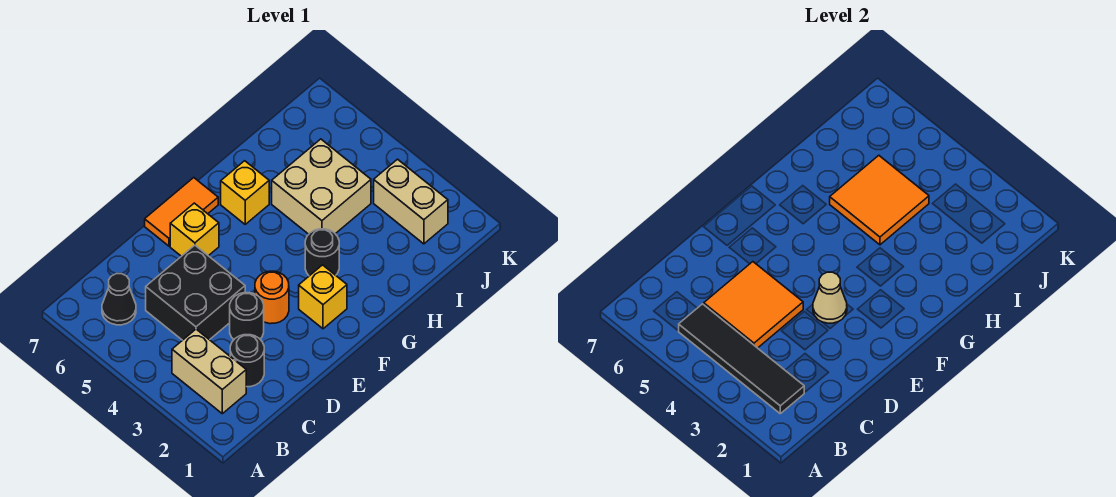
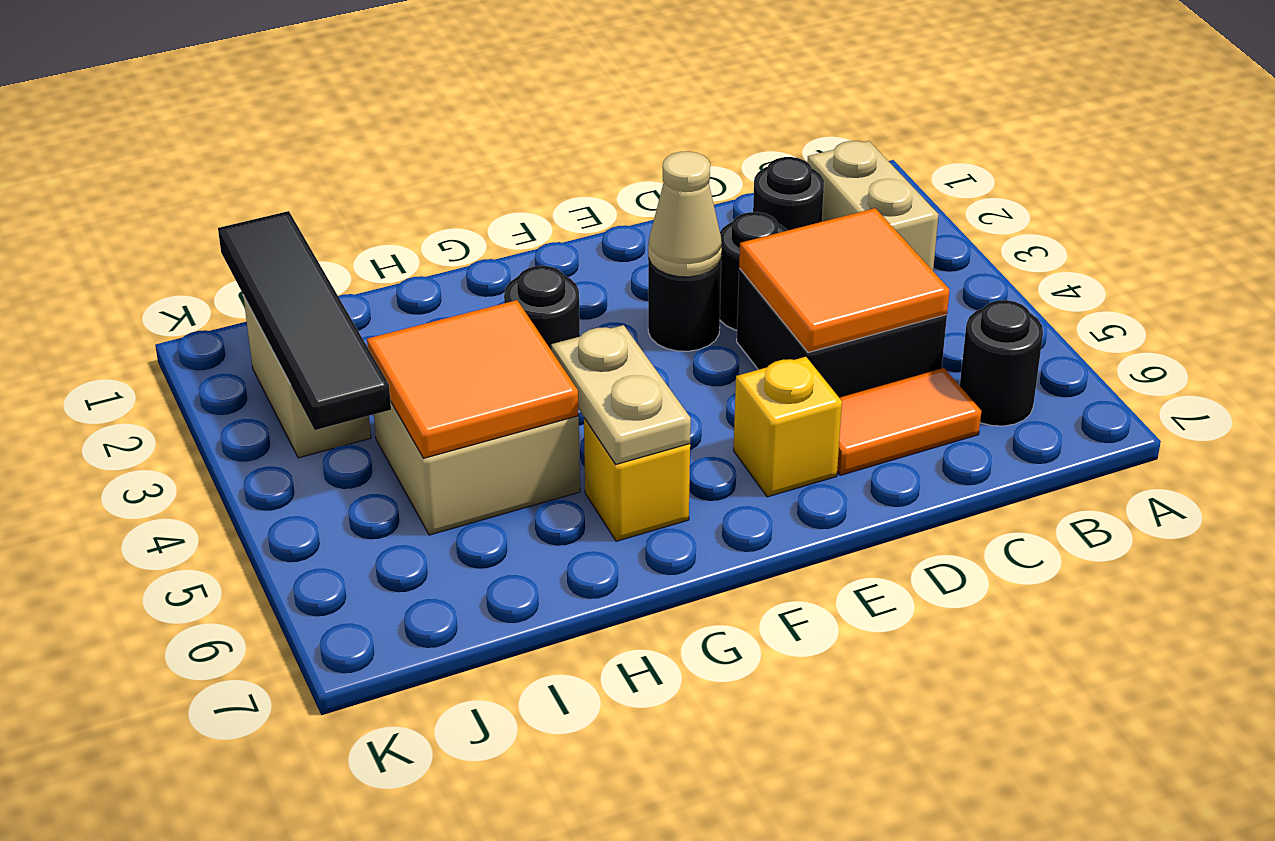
black 1x4 tile [679,304,804,414] -> black 1x4 tile moved to [218,211,391,430]
black 1x1 cone [102,274,136,325] -> black 1x1 round brick [960,300,1043,426]
orange 1x1 round brick [255,271,289,324] -> black 1x1 round brick [648,258,721,351]
orange 1x2 tile [145,178,218,246] -> orange 1x2 tile moved to [837,368,981,475]
yellow 1x1 brick [299,265,347,329] -> none
none -> tan 1x2 plate [551,325,691,464]

